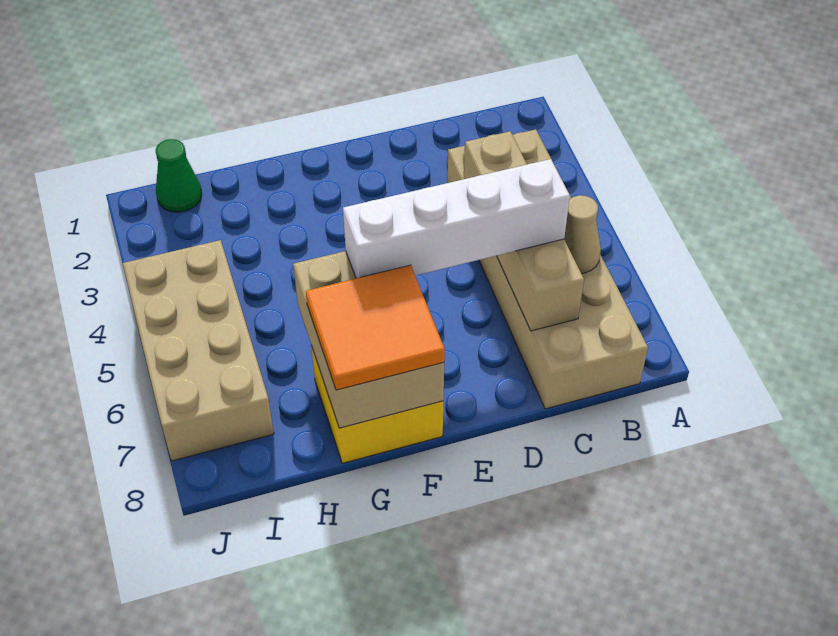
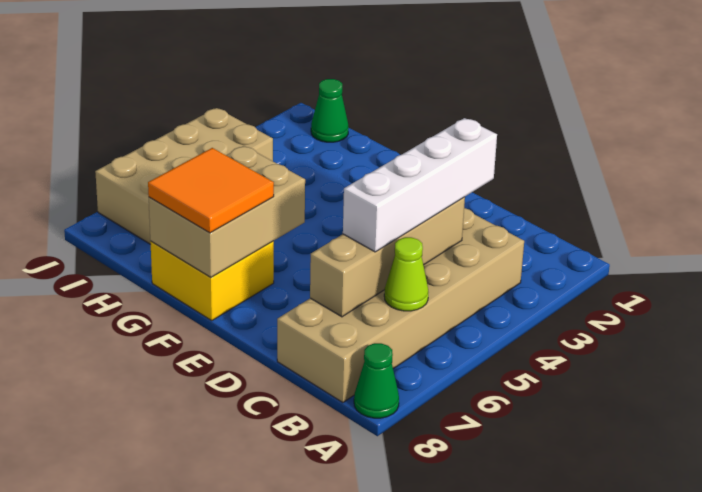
none -> green 1x1 cone [354,343,399,418]
tan 1x1 cone [564,195,601,274] -> lime 1x1 cone [384,237,428,311]
white 1x4 brick [343,159,570,278] -> white 1x4 brick turned to [343,118,497,252]

